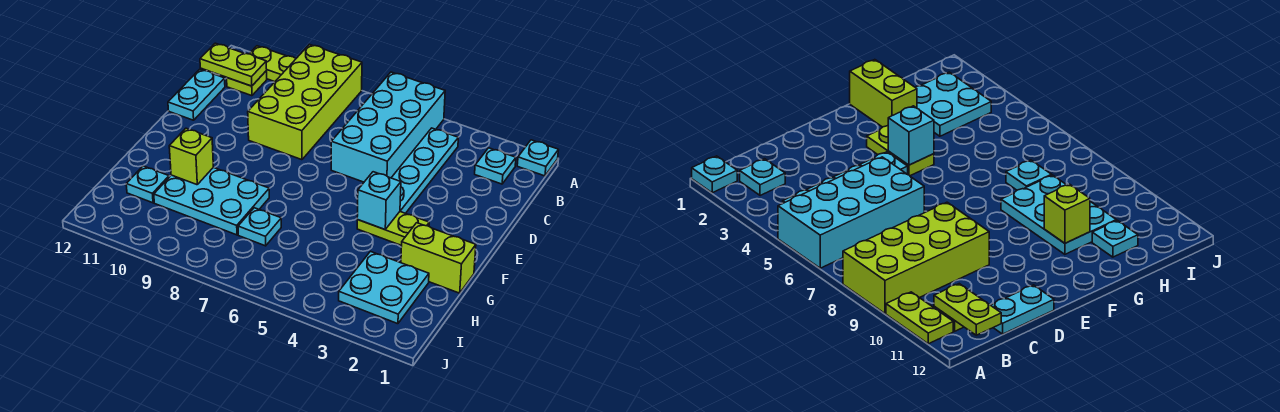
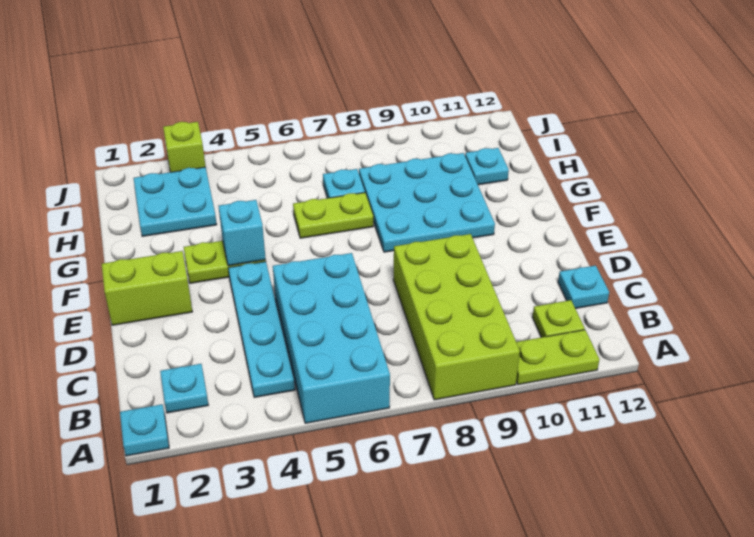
lime 1x2 plate [200,43,267,86] -> lime 1x2 plate moved to [293,193,373,238]
cyan 1x2 plate [168,69,225,120] -> cyan 1x1 plate [558,266,609,309]
lime 1x2 brick [401,223,476,293] -> lime 1x2 brick moved to [102,251,192,325]
cyan 2x3 plate [154,167,269,235] -> cyan 3x3 plate [359,153,495,252]
lime 1x1 brick [169,128,213,185] -> lime 1x1 brick moved to [163,122,205,172]

